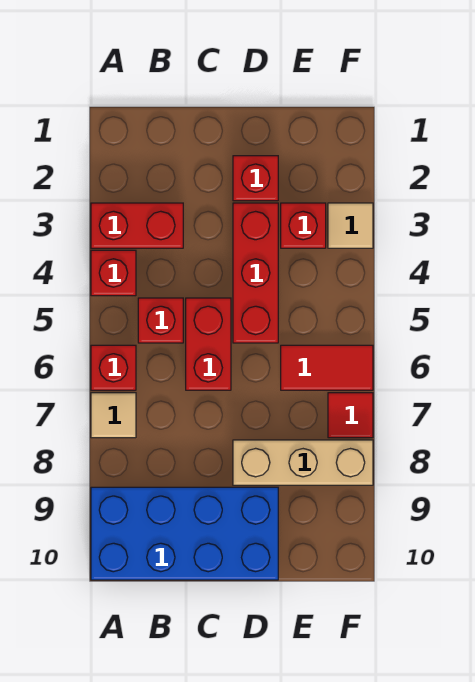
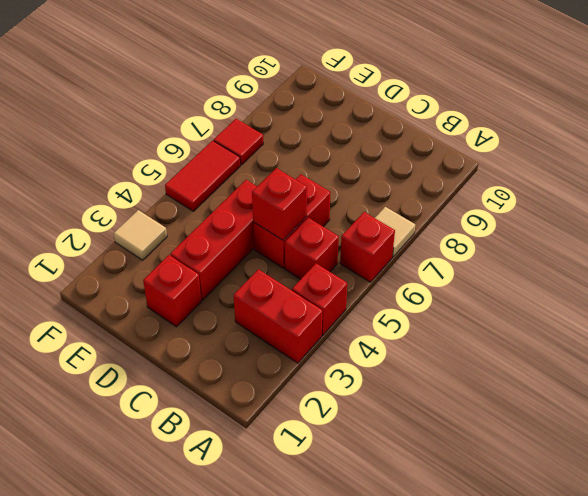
blue 2x4 brick [91,487,278,580] -> none
tan 1x3 brick [233,440,373,485] -> none
red 1x1 brick [281,203,326,248] -> red 1x1 brick moved to [252,168,307,240]
red 1x2 tile [281,345,373,390] -> red 1x2 tile turned to [165,141,240,211]

